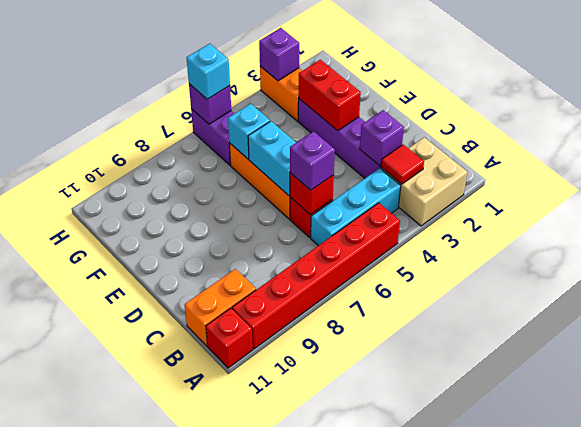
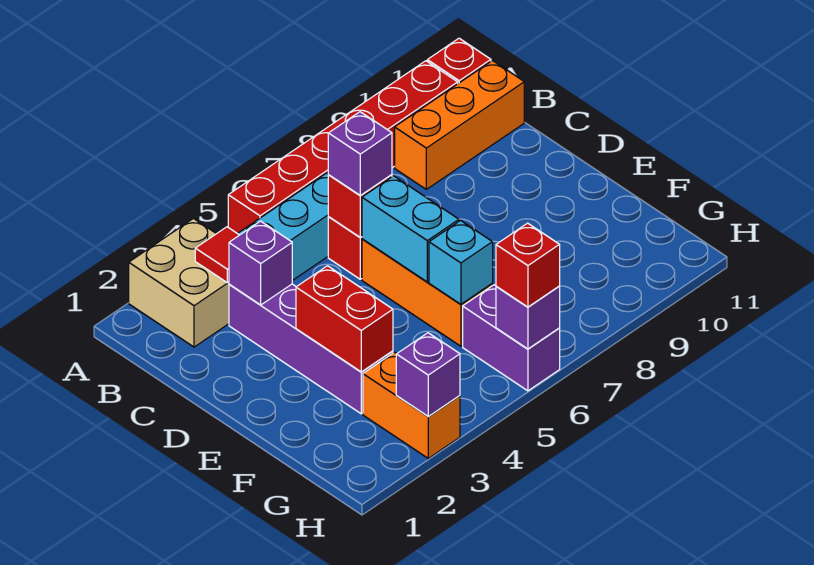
orange 1x2 brick [185,269,256,346] -> orange 1x3 brick [395,61,524,189]
cyan 1x1 brick [187,44,230,99] -> red 1x1 brick [496,223,560,307]

